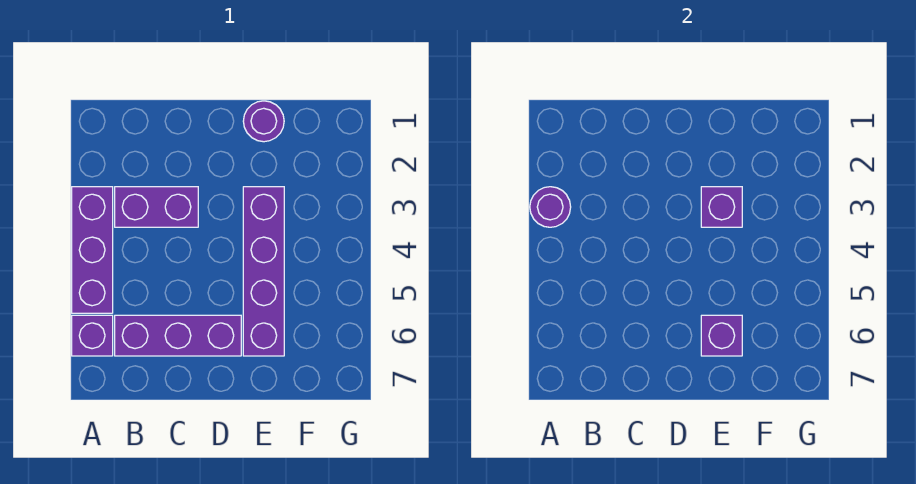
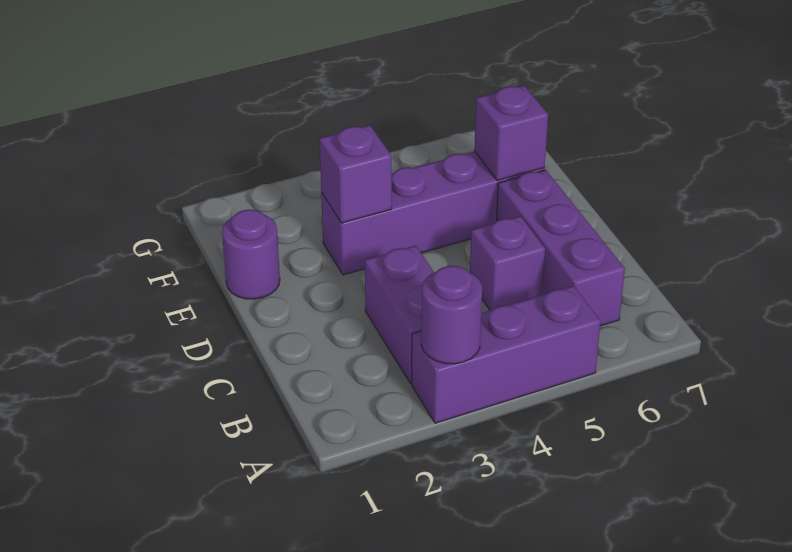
purple 1x1 brick [72,315,113,356] -> purple 1x1 brick moved to [470,216,545,310]

